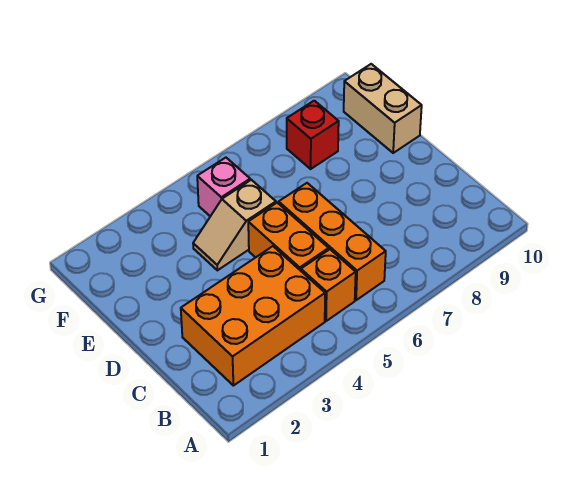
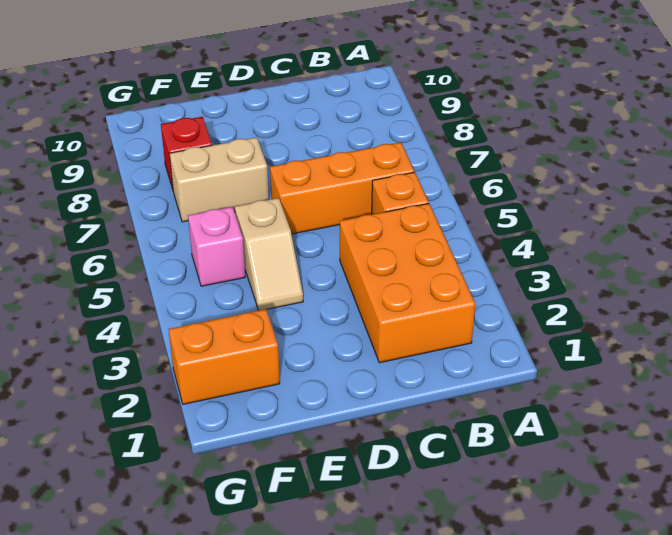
orange 1x2 brick [248,203,329,271] -> orange 1x2 brick moved to [169,309,280,404]
tan 1x2 brick [344,64,422,153] -> tan 1x2 brick moved to [169,137,269,222]

